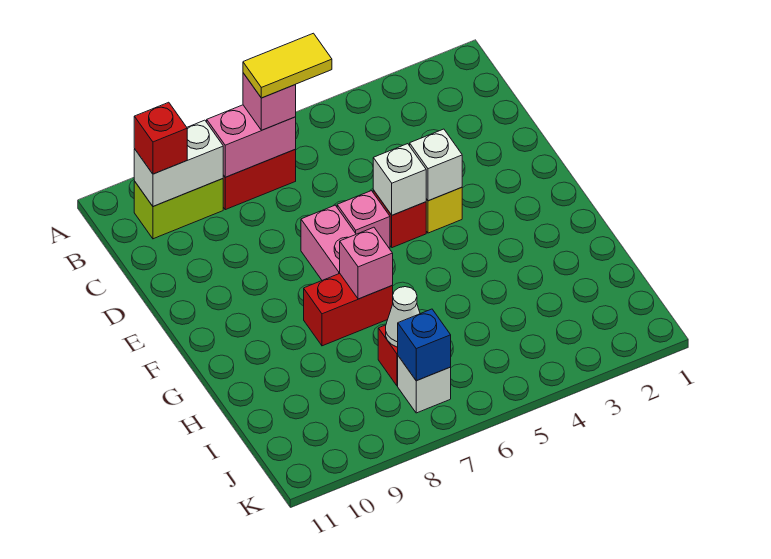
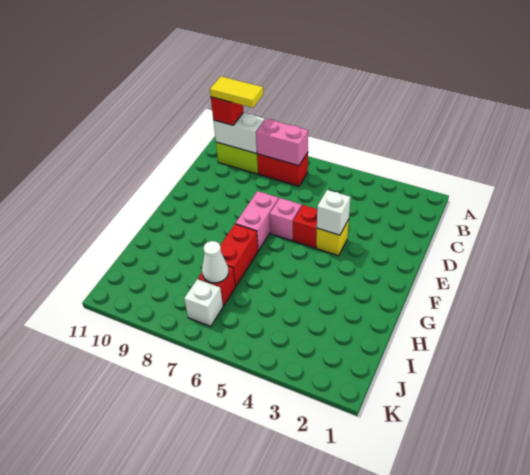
yellow 1x2 tile [243,33,332,98] -> yellow 1x2 tile moved to [210,76,263,108]
pink 1x1 brick [243,73,296,130] -> none
white 1x1 brick [373,144,426,215] -> none
red 1x2 brick [304,274,393,346] -> red 1x2 brick turned to [220,224,258,287]
pink 1x1 brick [340,227,393,299] -> none
blue 1x1 brick [398,309,451,381] -> none

